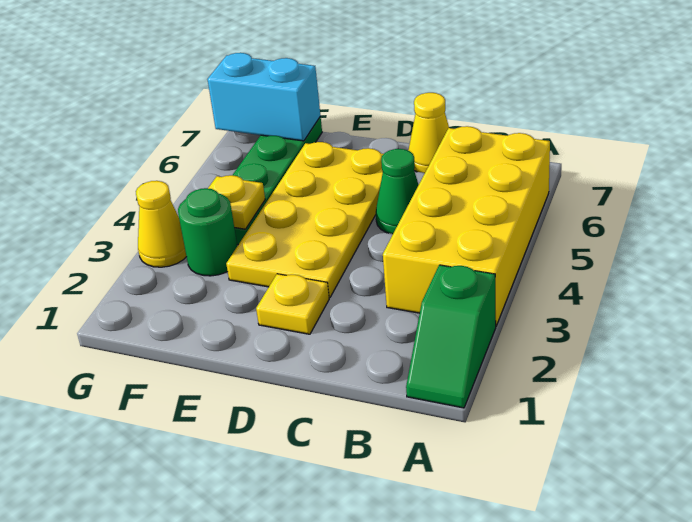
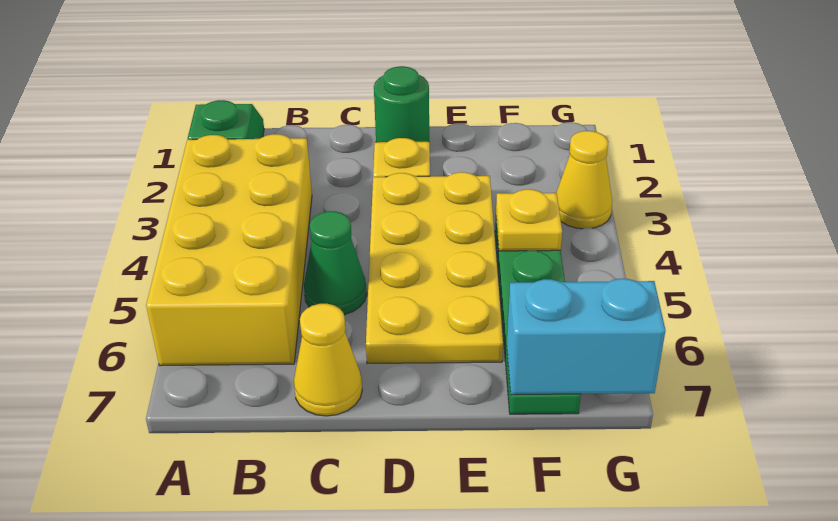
green 1x1 round brick [178,188,237,276] -> green 1x1 round brick moved to [374,66,429,142]

